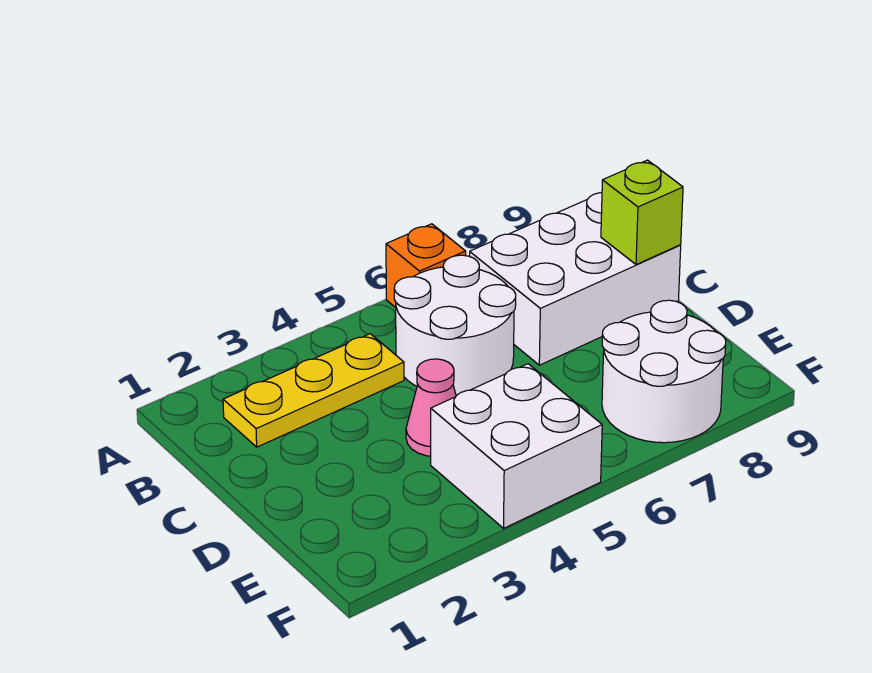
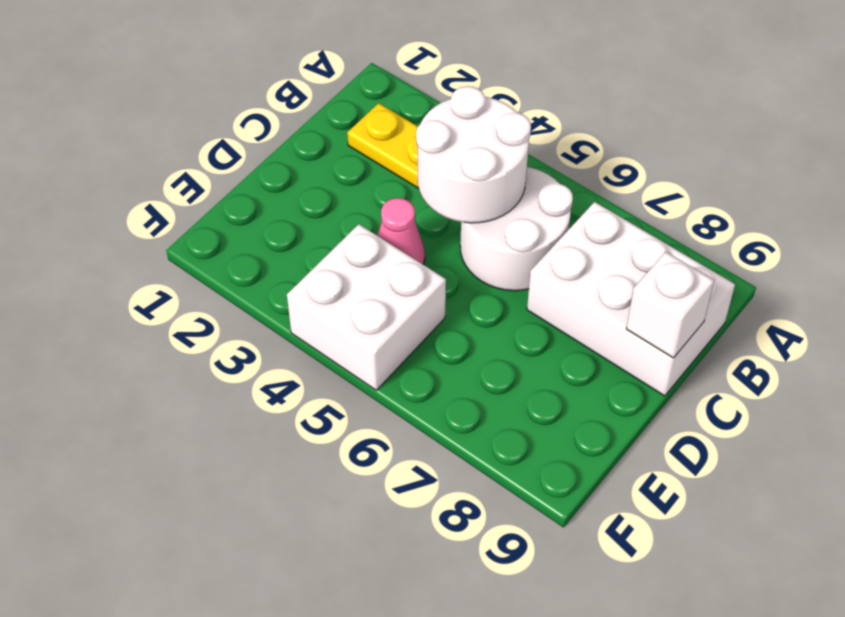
orange 1x1 brick [386,224,466,308] -> none
lime 1x1 brick [601,160,683,265] -> white 1x1 brick [626,252,714,358]
white 2x2 round brick [602,300,726,443] -> white 2x2 round brick moved to [416,86,531,223]

